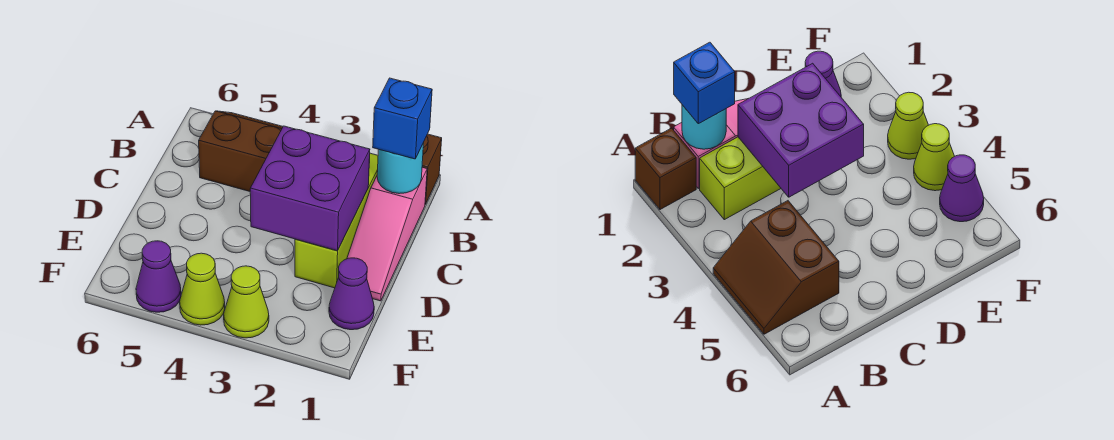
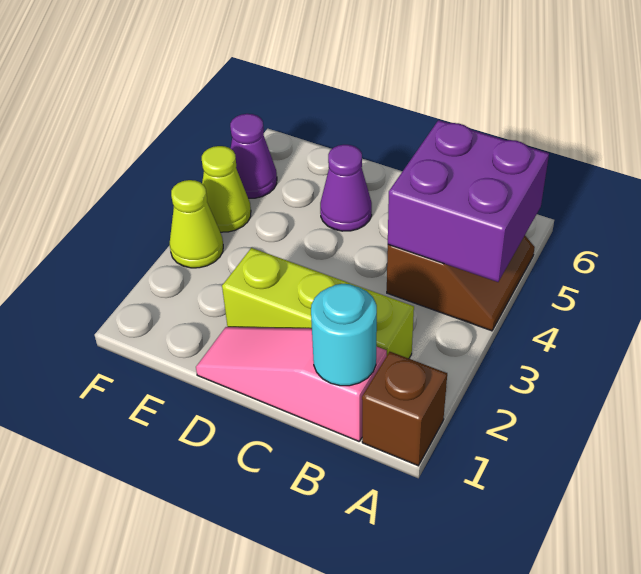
blue 1x1 brick [373,78,432,159] -> none
purple 2x2 brick [250,126,370,251] -> purple 2x2 brick moved to [388,120,549,282]
purple 1x1 cone [329,258,374,330] -> purple 1x1 cone moved to [320,145,372,231]

